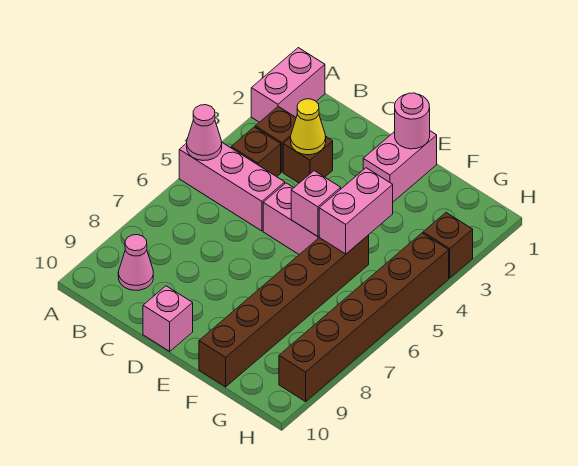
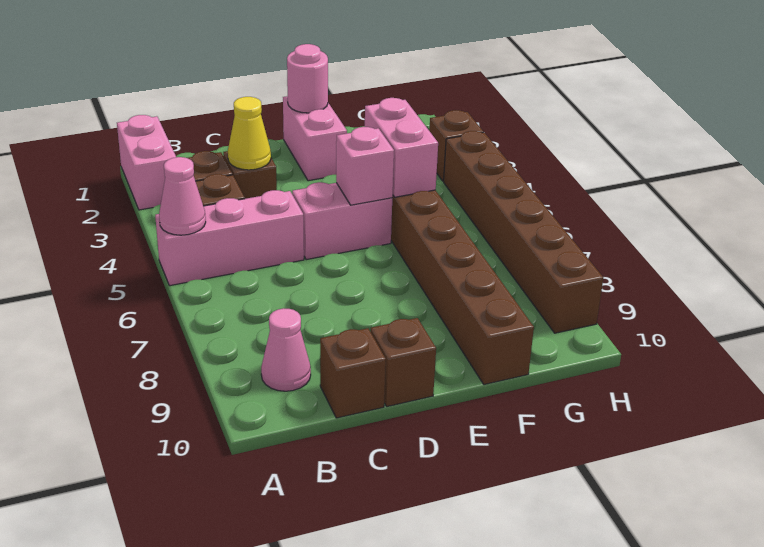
none -> brown 1x1 brick [320,328,386,418]
pink 1x1 brick [143,286,193,351] -> brown 1x1 brick [371,318,436,407]

